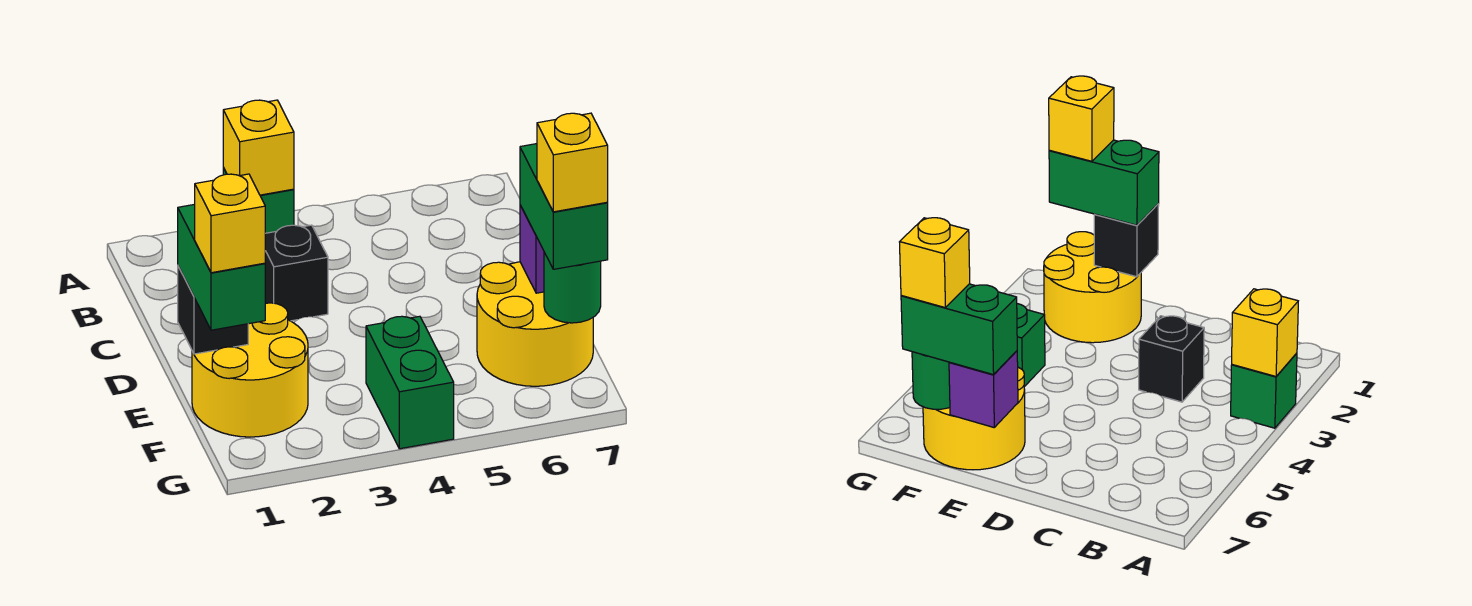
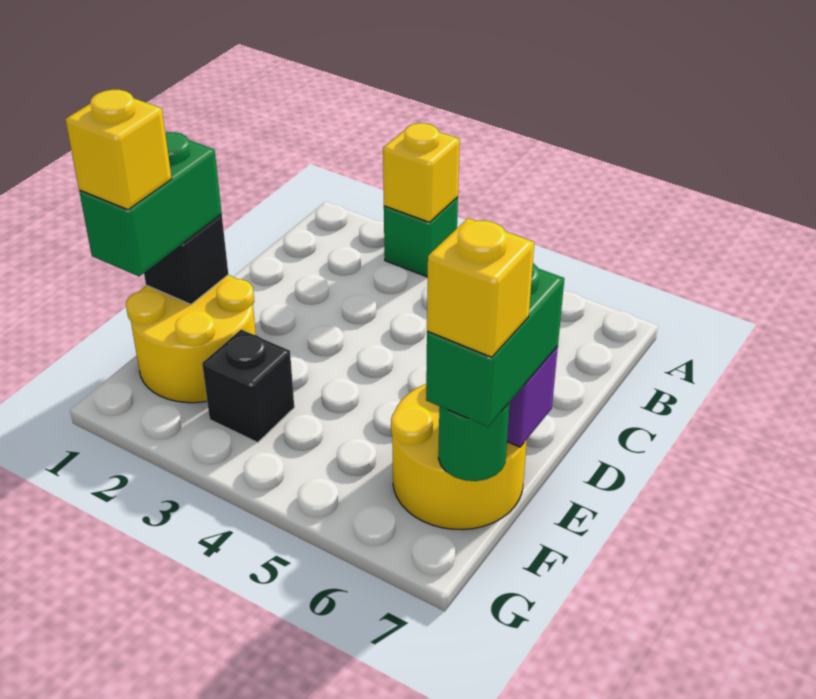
black 1x1 brick [265,225,328,321] -> black 1x1 brick moved to [202,330,294,442]
green 1x2 brick [366,316,454,449] -> none

